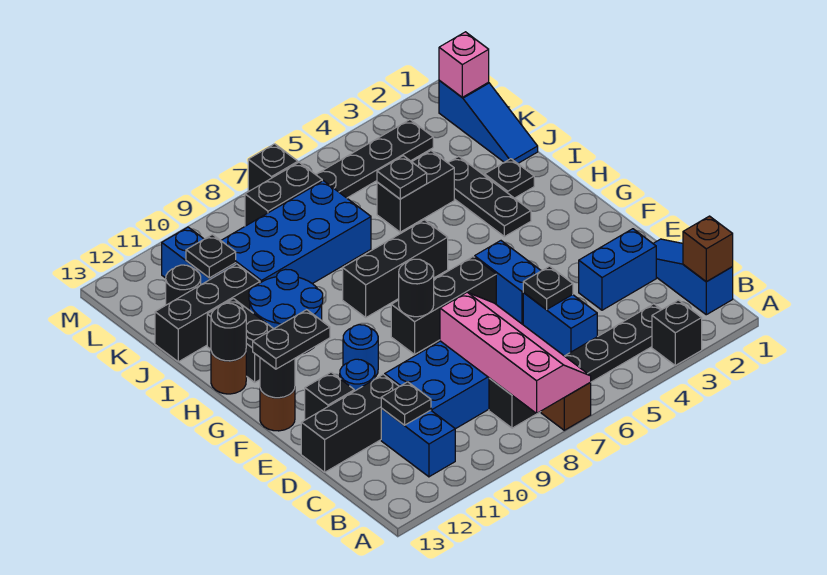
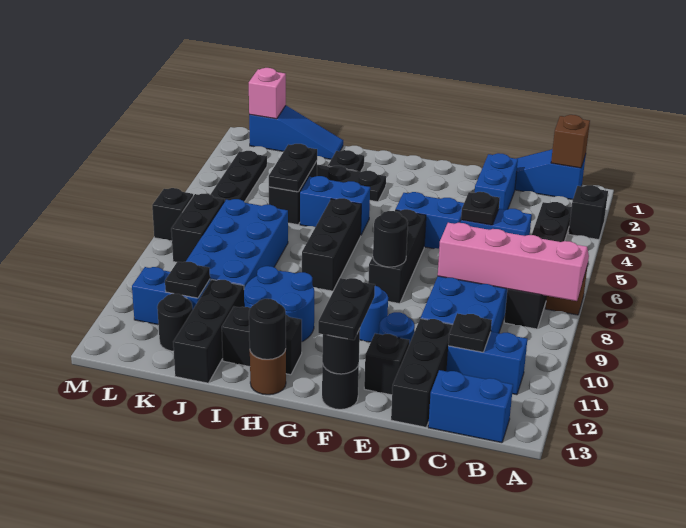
none -> blue 1x2 brick [428,370,513,443]
brown 1x1 round brick [260,389,295,431] -> black 1x1 round brick [322,364,359,409]
none -> blue 1x2 brick [300,176,370,235]
black 1x1 plate [377,156,427,199] -> black 1x2 plate [269,144,317,192]

